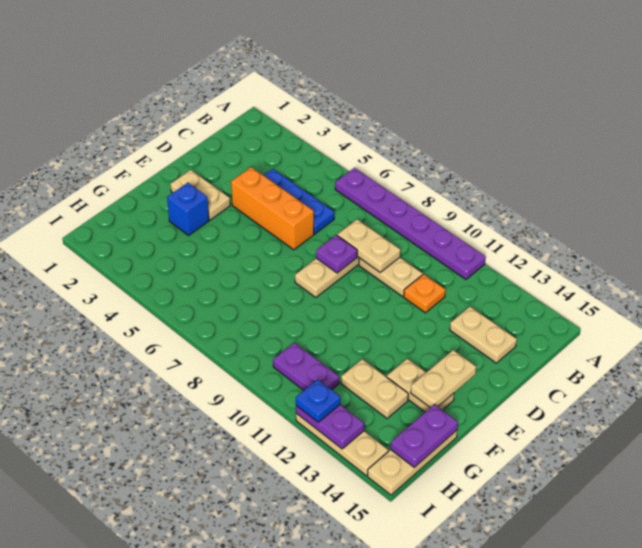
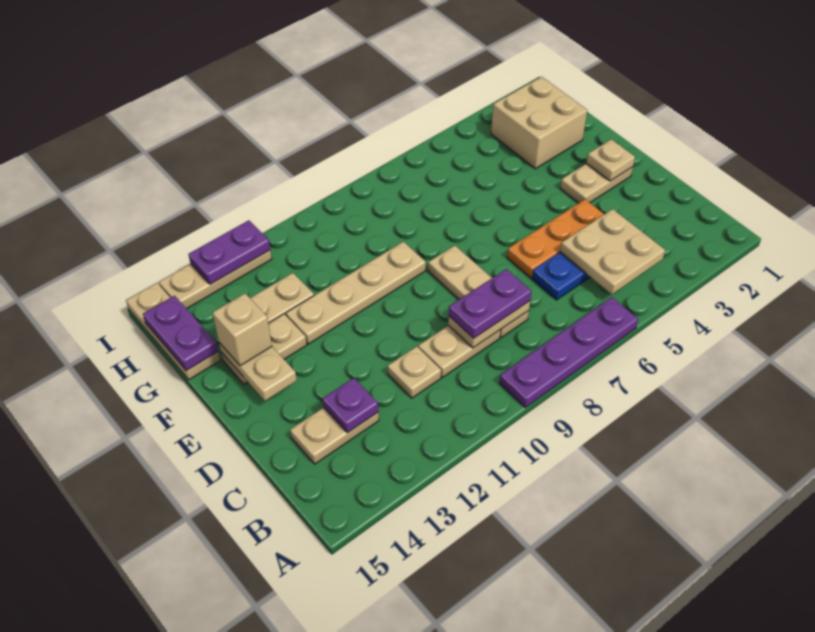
purple 1x6 plate [335,168,486,279] -> purple 1x4 plate [500,297,638,408]
none -> tan 2x2 plate [560,209,665,294]
orange 1x1 plate [404,274,446,313] -> tan 1x1 plate [388,346,441,398]
orange 1x3 brick [231,167,314,250] -> orange 1x3 plate [507,199,604,278]
purple 1x1 plate [316,235,357,273] -> purple 1x1 plate moved to [323,378,378,433]
none -> tan 1x1 plate [587,139,635,181]
blue 1x1 brick [167,183,209,235] -> none
none -> tan 1x4 plate [286,242,426,344]
none -> tan 1x1 brick [213,293,272,366]
none -> tan 2x2 brick [491,77,587,169]
purple 1x2 plate [273,343,339,390] -> purple 1x2 plate moved to [449,269,532,339]
blue 1x1 plate [296,379,340,422] -> none

